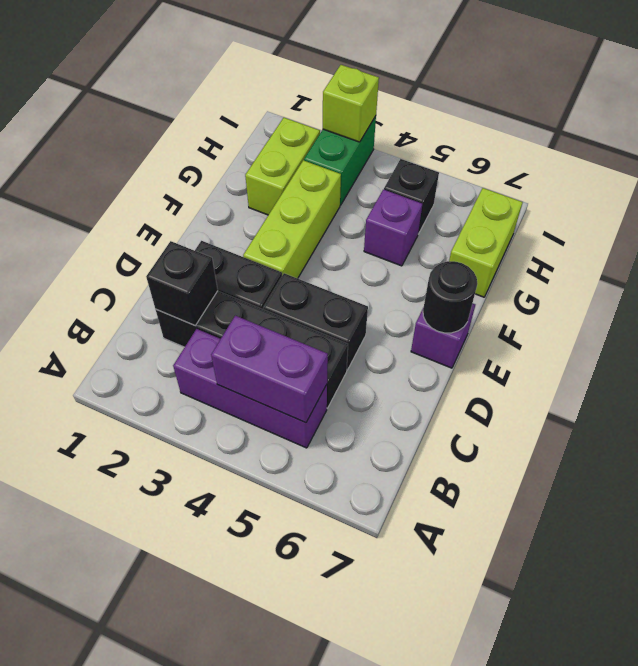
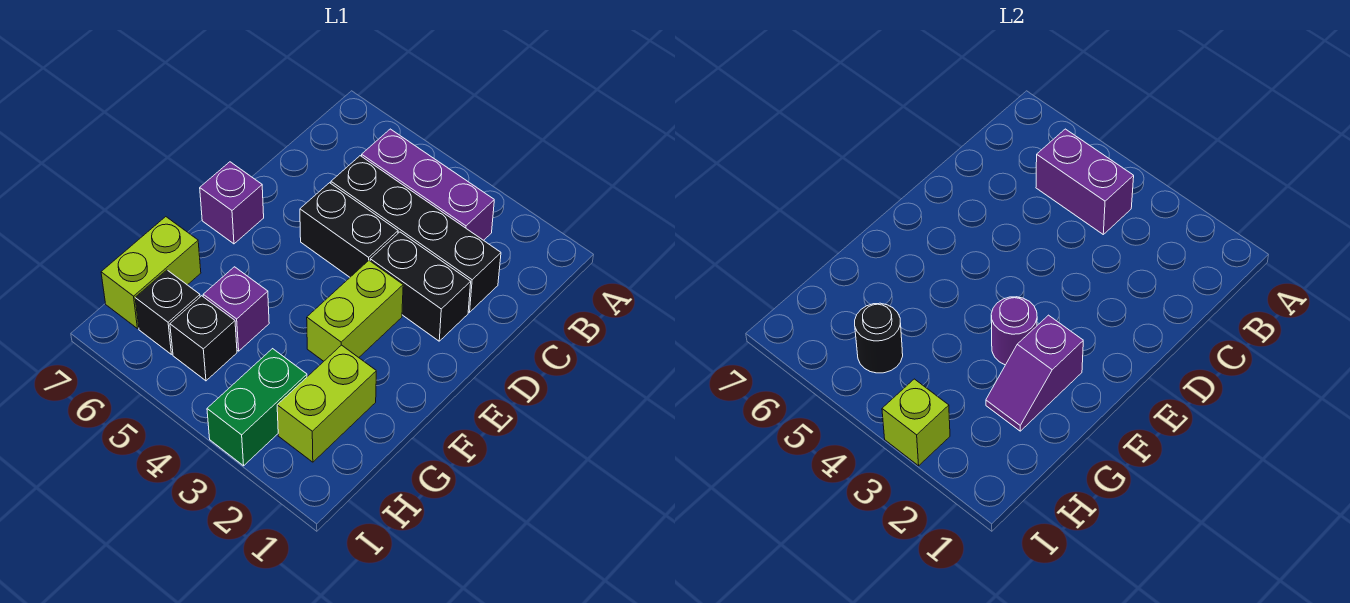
black 1x1 brick [146,241,218,325] -> black 1x1 brick moved to [135,270,200,354]
lime 1x3 brick [243,160,341,278] -> lime 1x2 brick [307,261,403,361]
black 1x1 round brick [423,261,477,333] -> black 1x1 round brick moved to [855,303,903,373]
none -> purple 1x2 slope [986,315,1083,431]
none -> purple 1x1 round brick [991,297,1037,365]

